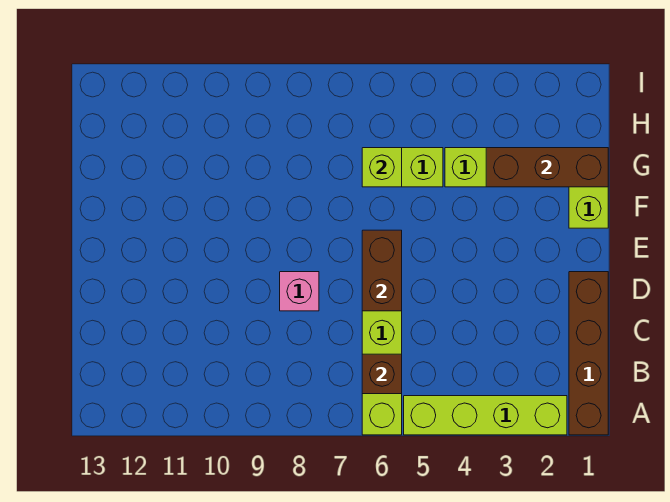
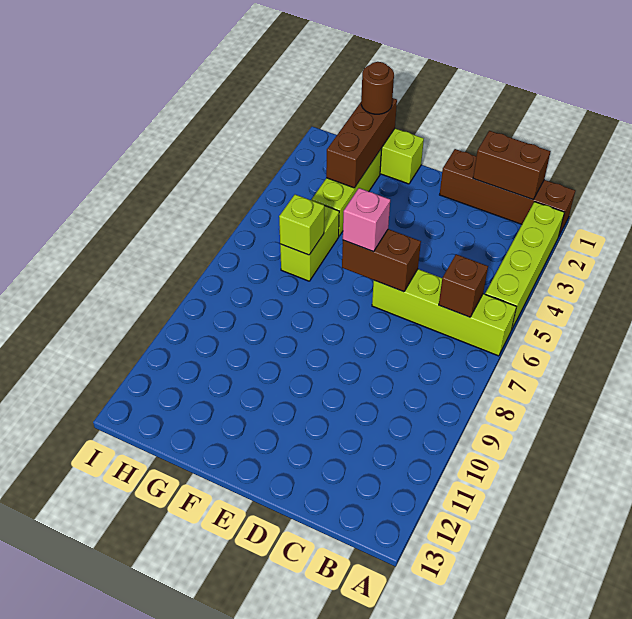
none -> brown 1x2 brick [473,131,551,199]
pink 1x1 brick [280,272,319,311] -> pink 1x1 brick moved to [343,188,390,252]
none -> brown 1x1 round brick [361,62,394,114]

